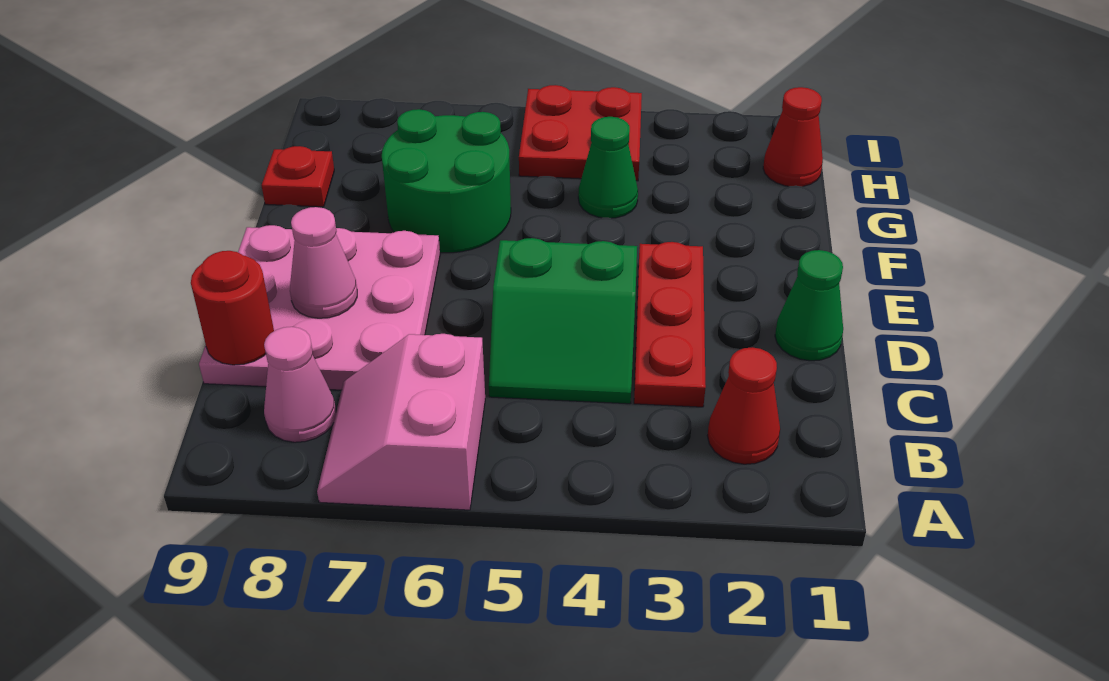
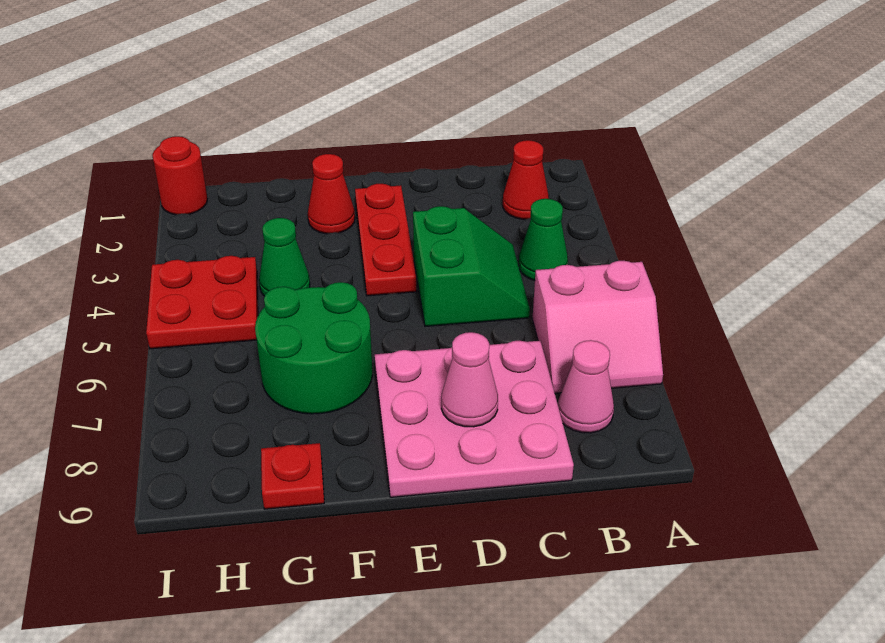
red 1x3 plate [634,242,706,407] -> red 1x3 plate turned to [355,184,417,296]
red 1x1 round brick [191,251,274,365] -> red 1x1 round brick moved to [152,136,208,215]
green 1x1 cone [775,250,843,361] -> green 1x1 cone moved to [519,199,568,280]
red 1x1 cone [763,87,823,187] -> red 1x1 cone moved to [308,154,355,234]

